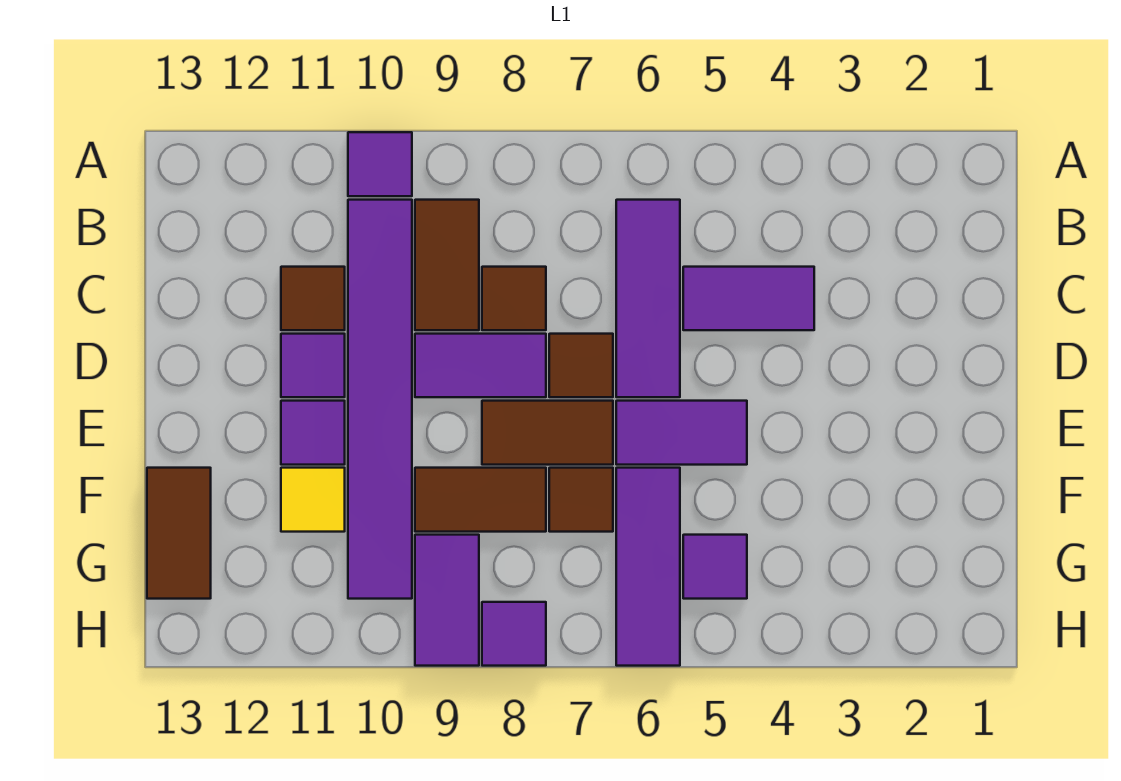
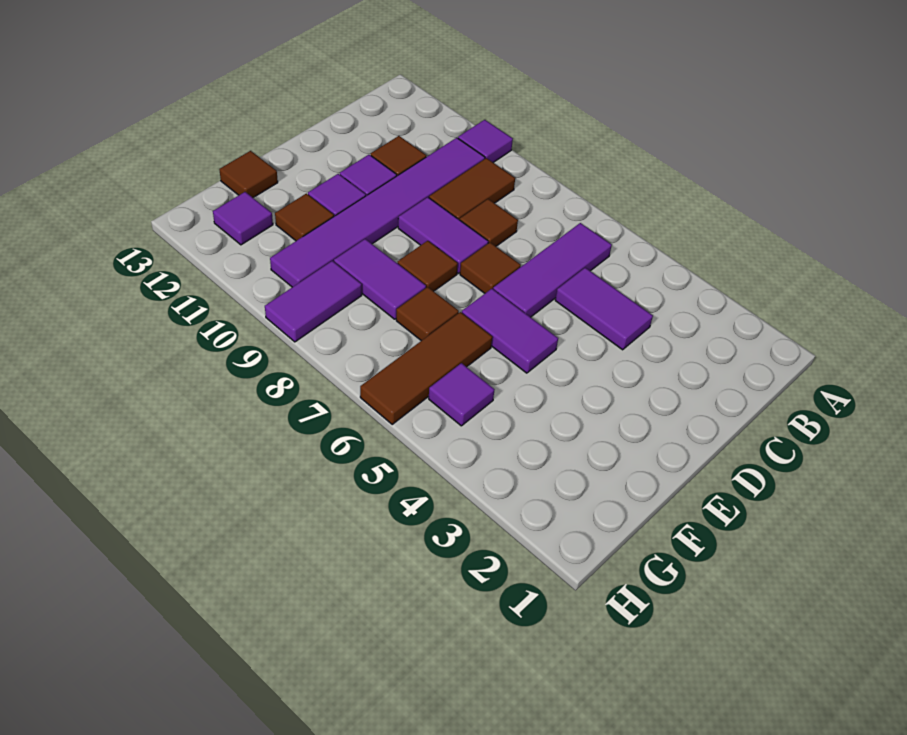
brown 1x2 tile [482,401,613,465] -> brown 1x1 tile [397,241,458,291]
purple 1x3 tile [616,468,680,666] -> brown 1x3 tile [360,312,492,424]
brown 1x2 tile [415,468,546,532] -> purple 1x2 tile [334,239,426,319]
yellow 1x1 tile [281,468,345,532] -> brown 1x1 tile [275,194,334,241]
brown 1x2 tile [147,468,211,599] -> brown 1x1 tile [219,151,278,198]
purple 1x1 tile [482,602,546,666] -> purple 1x1 tile moved to [213,192,273,245]

